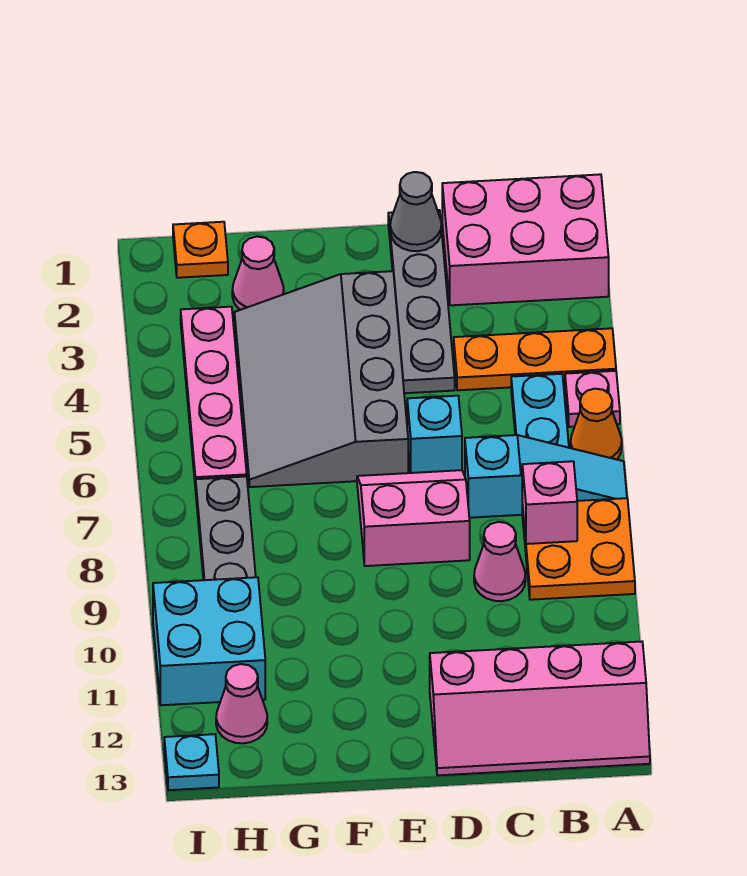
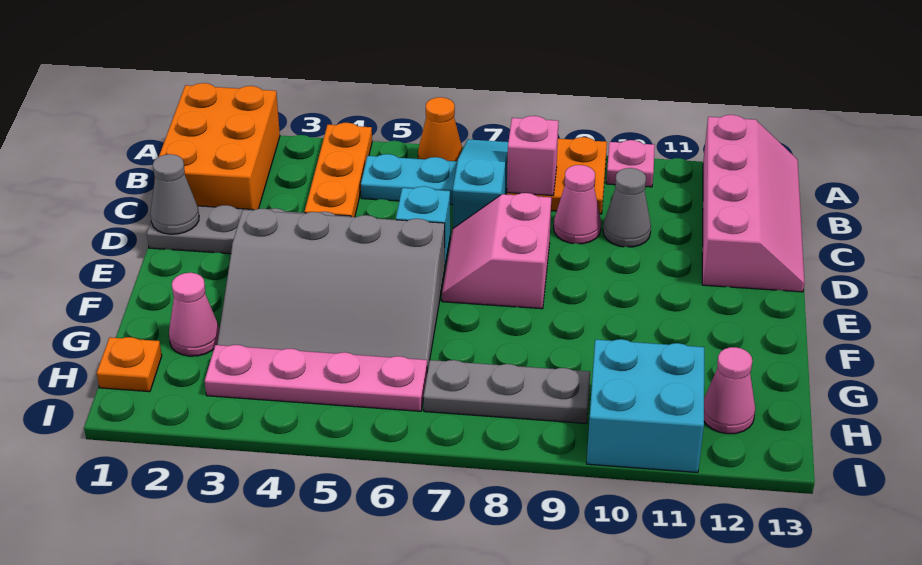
pink 2x3 brick [442,174,609,305] -> orange 2x3 brick [159,83,280,210]
pink 1x1 plate [565,371,620,427] -> pink 1x1 plate moved to [606,140,655,187]
none -> grey 1x1 cone [603,168,651,247]
cyan 1x1 plate [164,734,219,790] -> none

